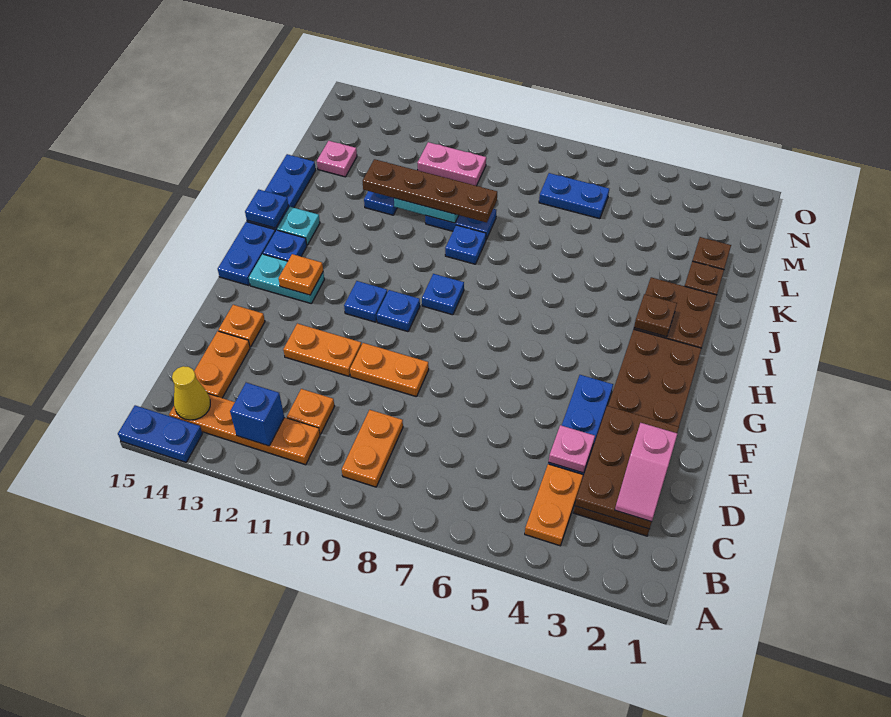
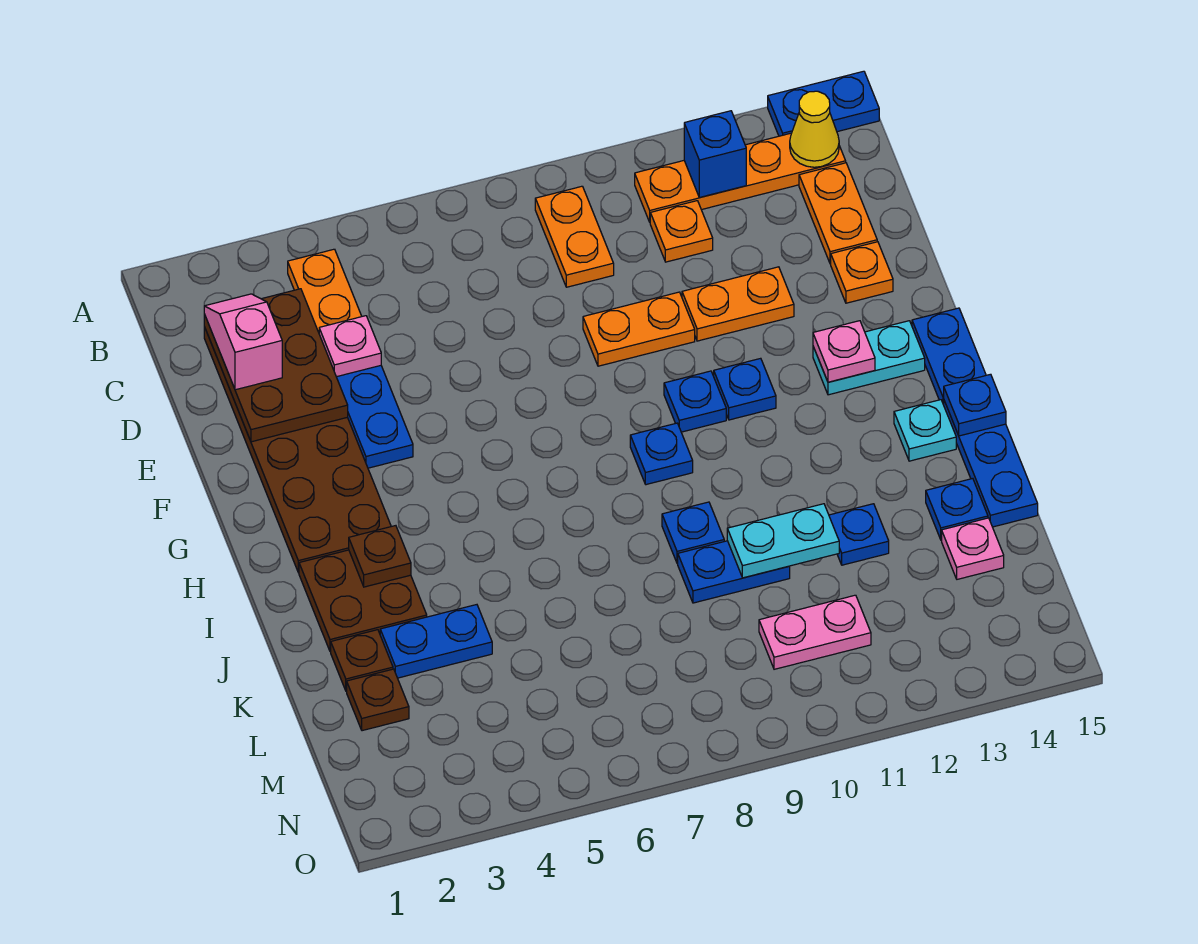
orange 1x1 plate [279,254,323,295] -> pink 1x1 plate [813,321,875,382]
blue 1x1 plate [263,230,307,261] -> blue 1x1 plate moved to [926,479,988,540]
brown 1x4 plate [363,159,497,223] -> none
blue 1x2 plate [539,173,609,219] -> blue 1x2 plate moved to [380,605,492,678]

